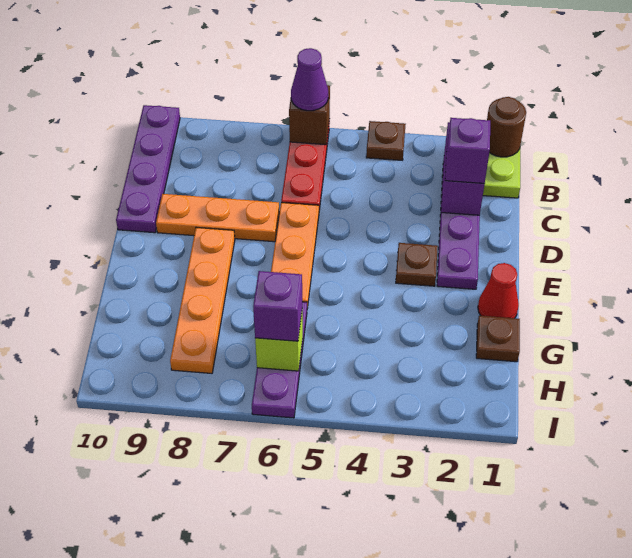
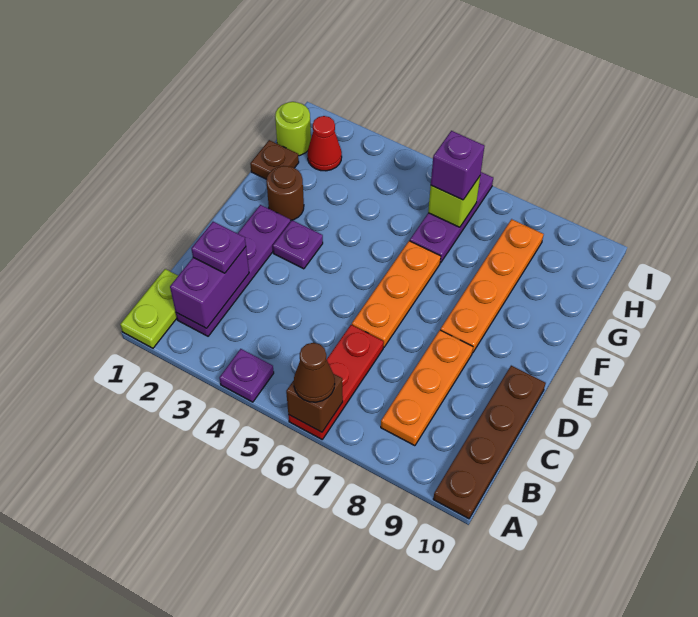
brown 1x1 round brick [487,97,526,157] -> brown 1x1 round brick moved to [266,166,304,221]
brown 1x1 plate [366,121,406,160] -> purple 1x1 plate [219,349,274,402]
purple 1x1 cone [291,48,328,111] -> brown 1x1 cone [294,343,335,402]
purple 1x4 plate [116,105,180,233] -> brown 1x4 plate [433,366,546,519]
purple 1x1 brick [445,118,490,183] -> purple 1x1 plate [191,222,246,273]
orange 1x3 plate [156,194,279,242] -> orange 1x3 plate turned to [381,330,473,446]
brown 1x1 plate [396,243,438,286] -> purple 1x1 plate [273,220,323,269]
red 1x1 cone [478,263,519,318] -> red 1x1 cone moved to [307,116,342,171]
none -> lime 1x1 round brick [275,102,311,156]

